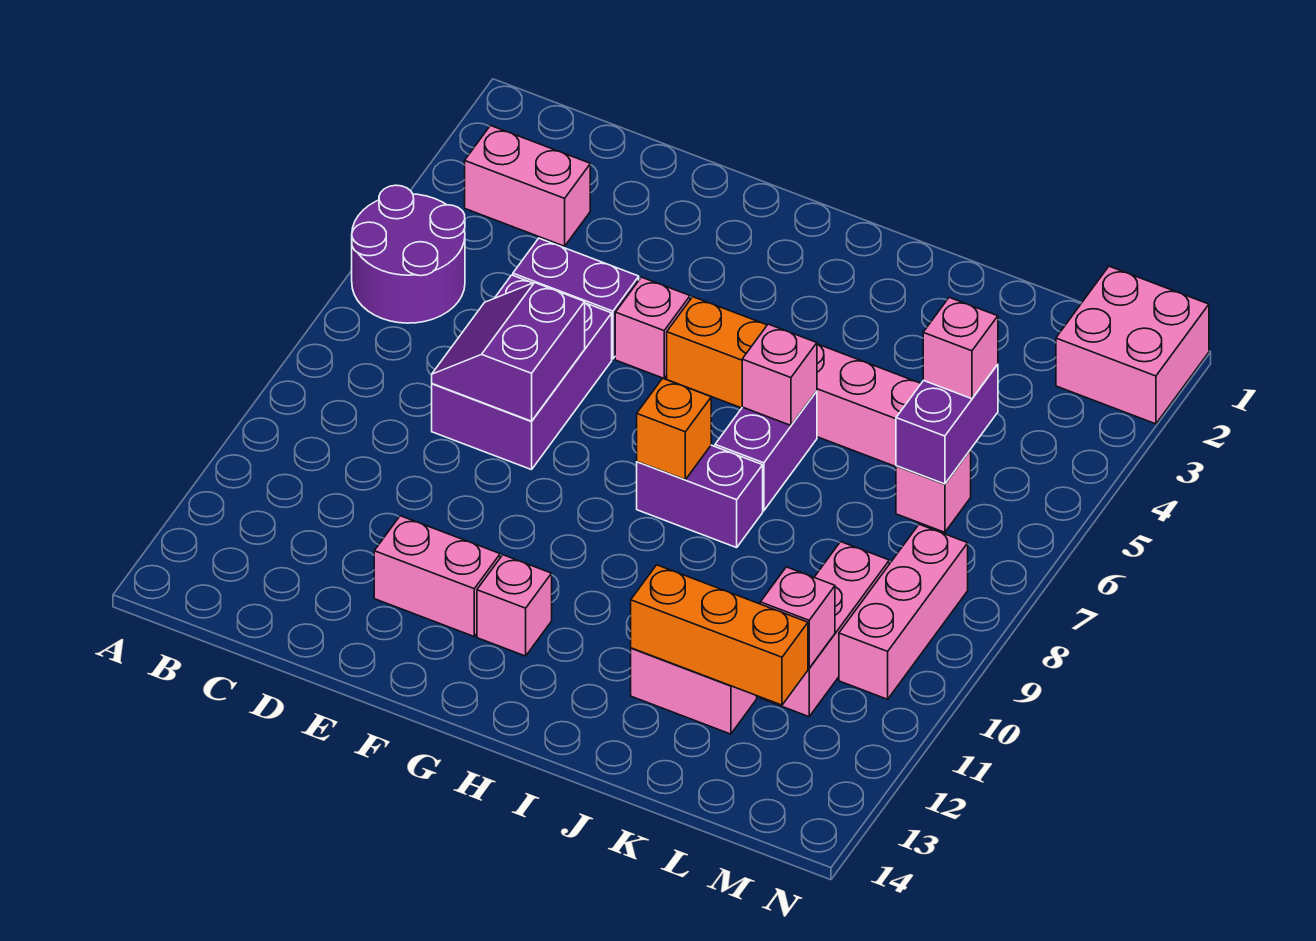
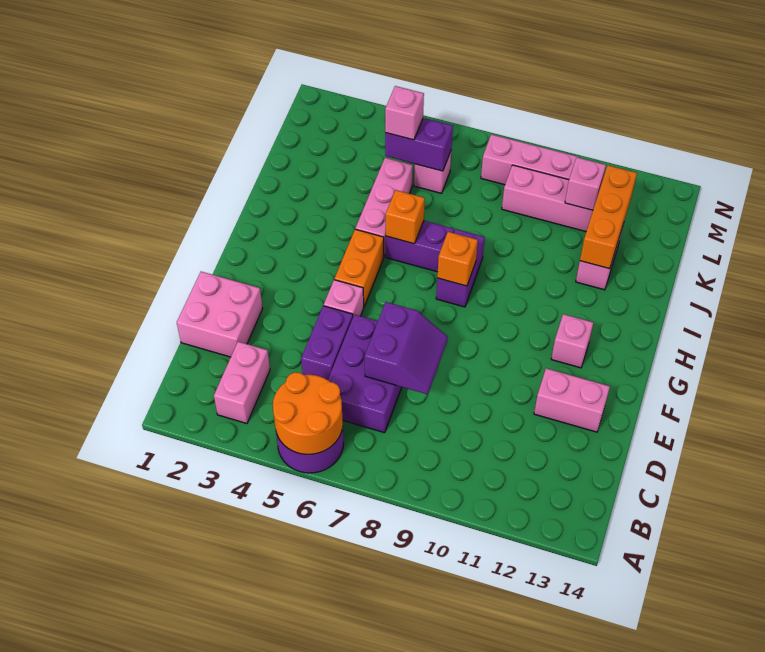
none -> orange 2x2 round brick [273,372,343,454]
purple 2x3 brick [432,275,612,470] -> purple 2x3 brick turned to [328,315,402,433]
purple 2x2 slope [432,283,585,421] -> purple 2x2 slope turned to [364,302,448,394]
pink 1x2 brick [374,516,500,636] -> pink 1x2 brick turned to [534,368,610,432]
pink 1x1 brick [742,324,817,425] -> orange 1x1 brick [386,190,425,244]
pink 2x2 brick [1056,266,1209,424] -> pink 2x2 brick moved to [177,272,263,357]

